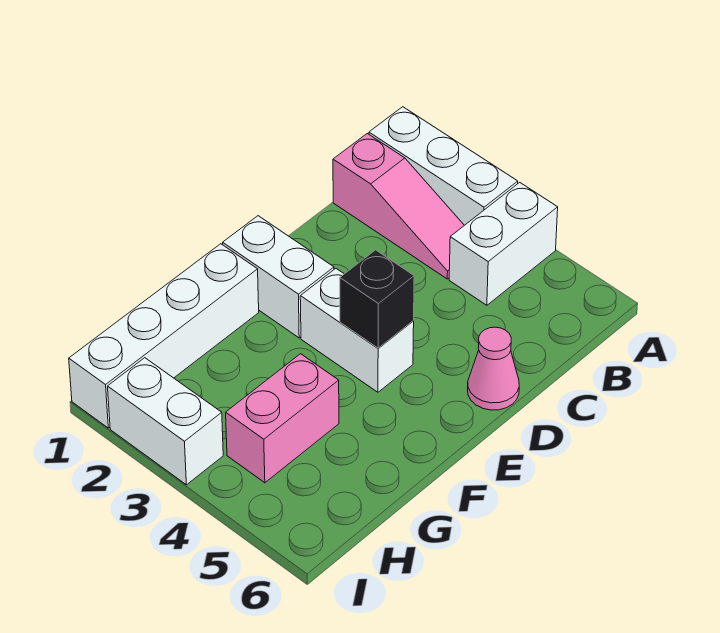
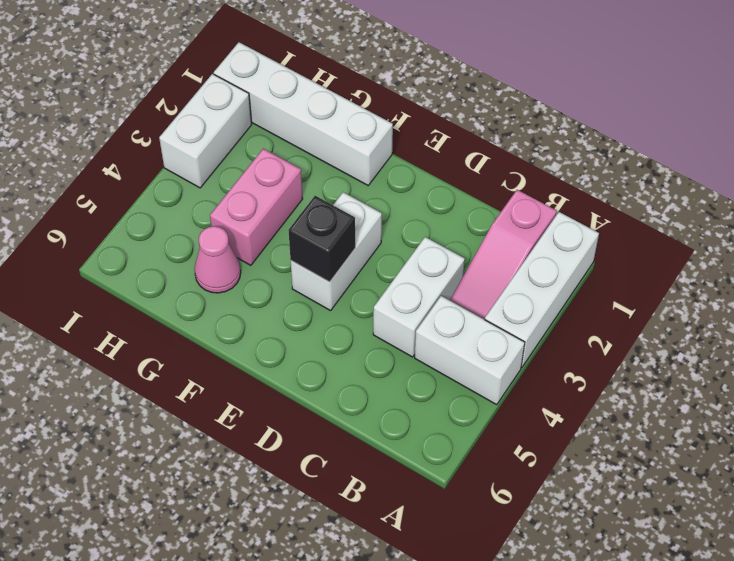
pink 1x1 cone [468,327,519,410] -> pink 1x1 cone moved to [195,226,241,293]
white 1x2 brick [223,216,334,338] -> white 1x2 brick moved to [373,237,465,357]
pink 1x2 brick [226,354,339,483] -> pink 1x2 brick turned to [210,149,303,265]

